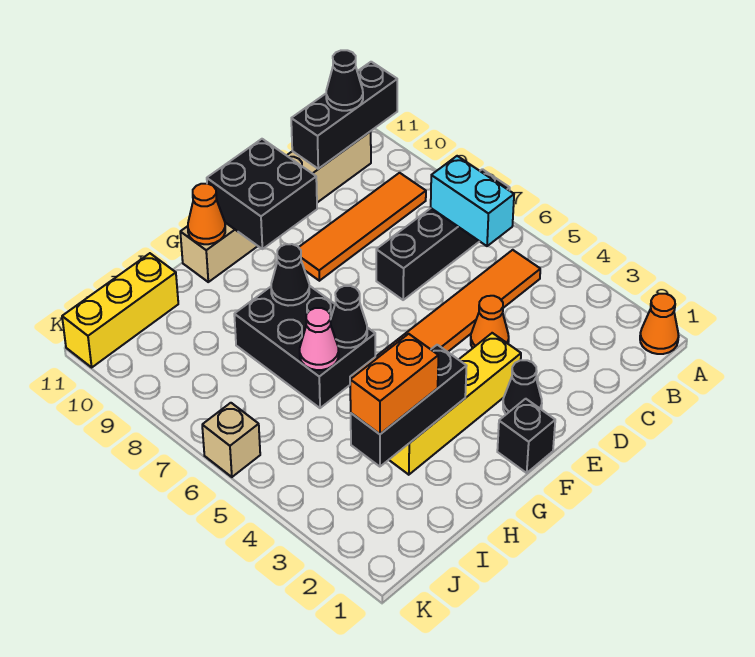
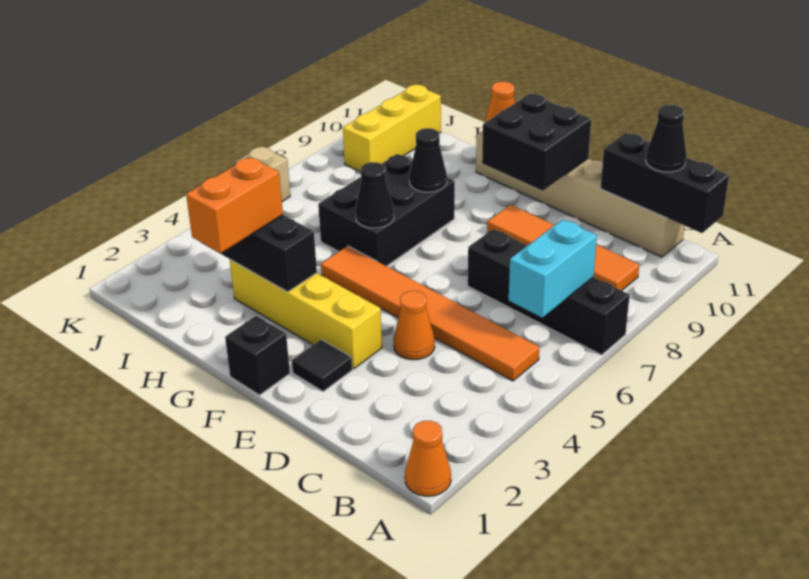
black 1x1 cone [503,360,542,414] -> black 1x1 tile [292,339,352,391]
orange 1x2 brick [350,334,438,434] -> orange 1x2 brick turned to [186,157,283,253]
pink 1x1 cone [300,308,339,370] -> none
yellow 1x3 brick [62,253,178,367] -> yellow 1x3 brick turned to [343,85,441,172]

